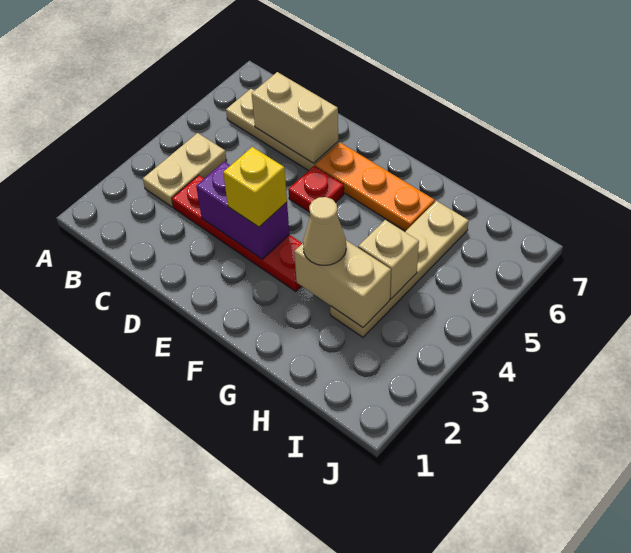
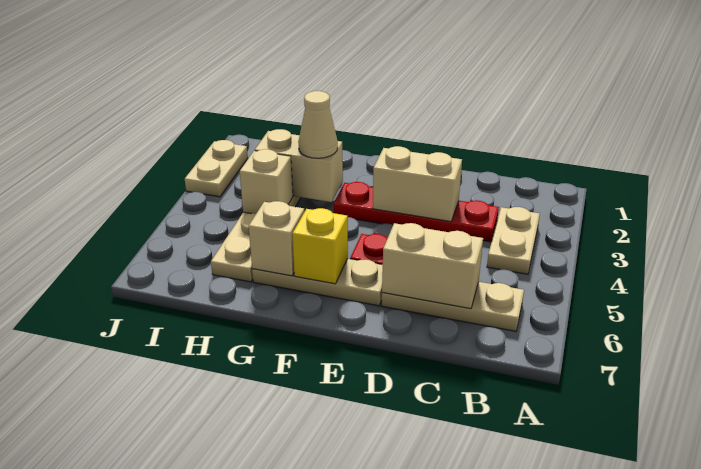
purple 1x2 brick [196,162,289,259] -> tan 1x2 brick [373,146,462,222]
yellow 1x1 brick [223,147,287,227] -> yellow 1x1 brick moved to [292,208,348,284]
orange 1x3 plate [315,143,435,231] -> tan 1x3 plate [252,259,383,306]
none -> tan 1x1 brick [249,201,304,276]
none -> tan 1x2 plate [185,140,248,197]

